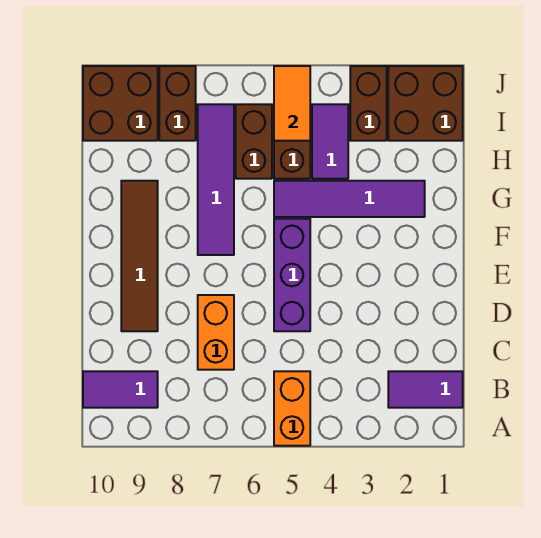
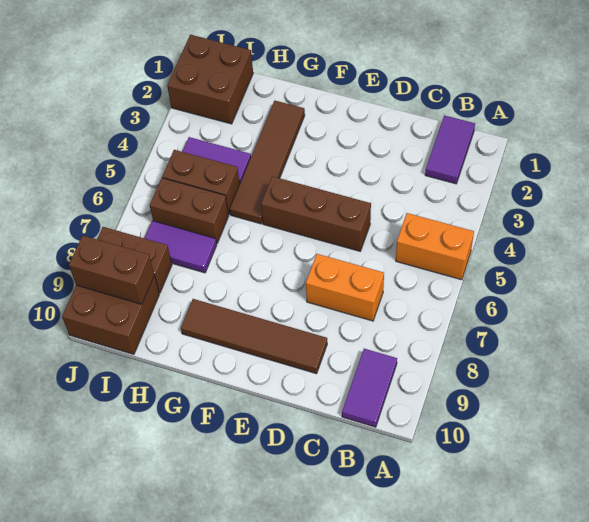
purple 1x3 brick [274,219,310,331] -> brown 1x3 brick [261,176,371,251]
purple 1x4 tile [198,104,234,255] -> purple 1x2 tile [145,221,217,273]
purple 1x4 tile [274,181,425,217] -> brown 1x4 tile [230,101,305,224]
brown 1x2 brick [350,66,387,141] -> brown 1x2 brick moved to [69,235,154,304]
orange 1x2 tile [274,66,310,141] -> none

